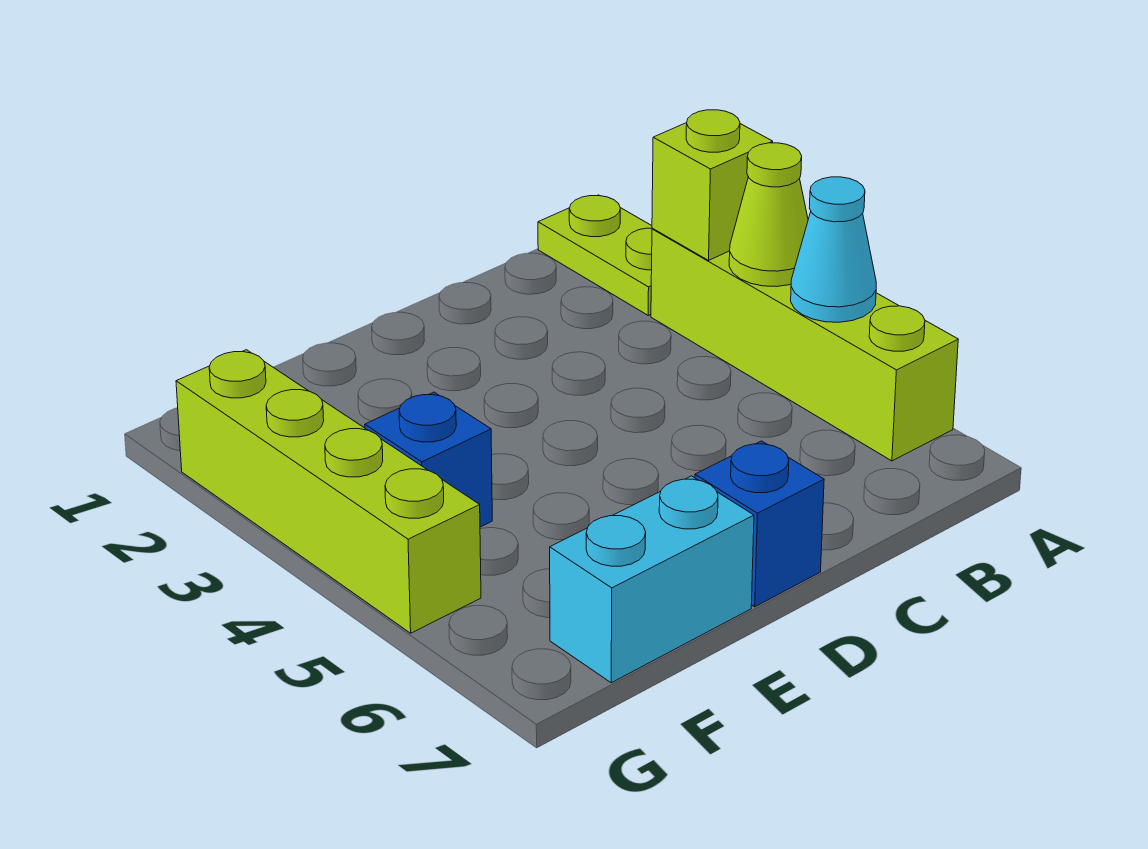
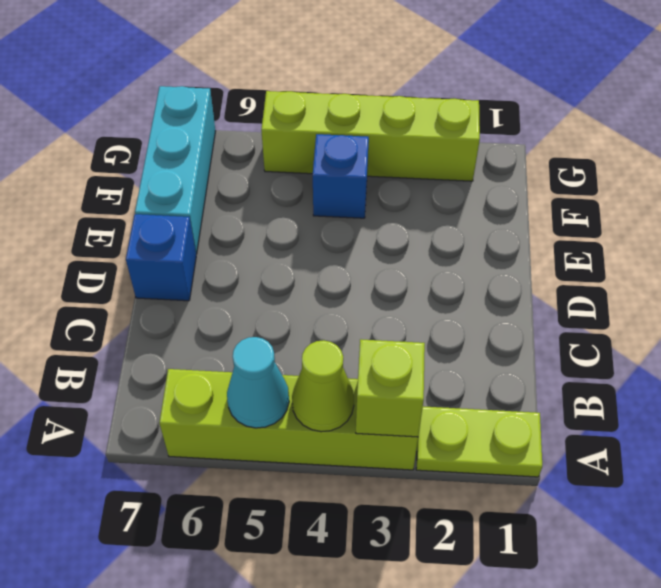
cyan 1x2 brick [550,476,754,683] -> cyan 1x3 brick [135,86,215,254]

